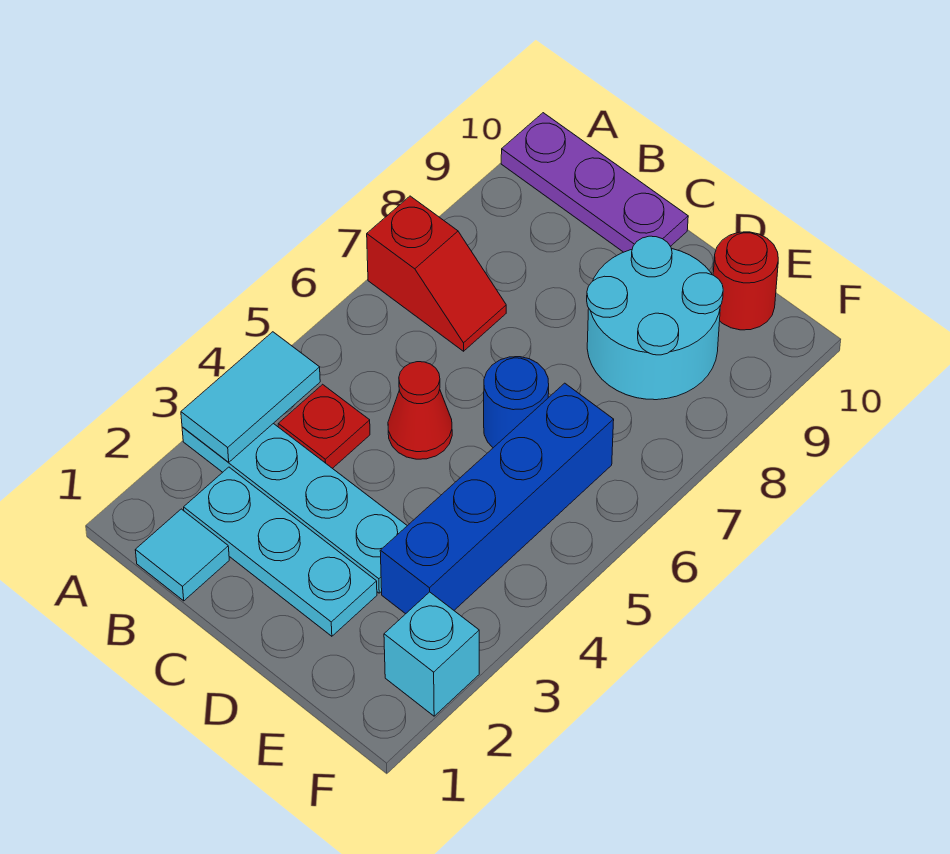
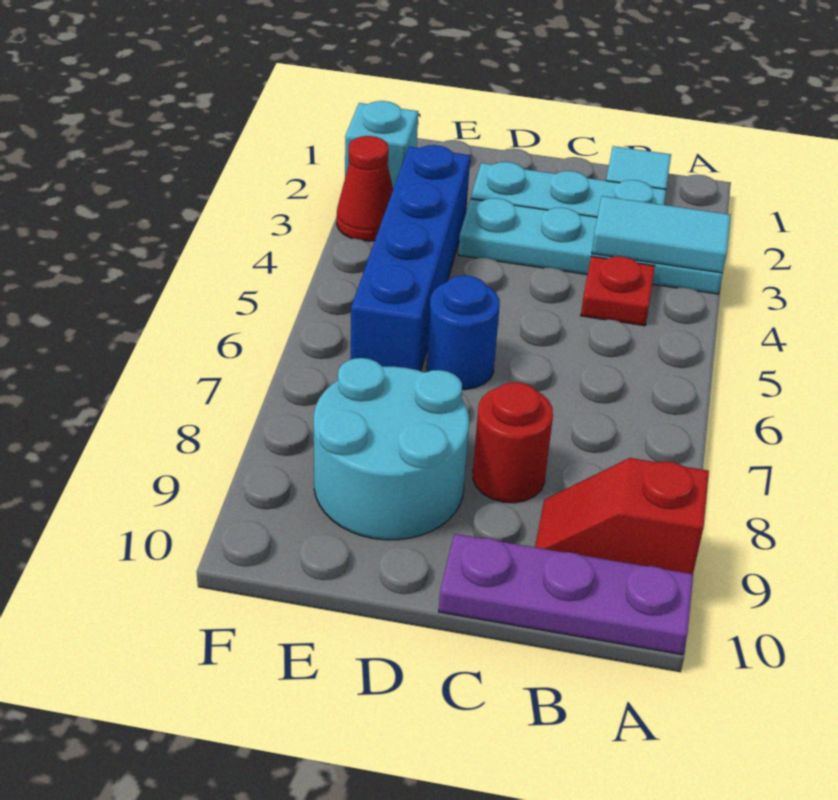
cyan 1x2 tile [181,332,320,462] -> cyan 1x2 tile turned to [592,196,731,273]
red 1x2 slope [367,196,506,351] -> red 1x2 slope moved to [535,458,709,574]
red 1x1 cone [388,362,452,459] -> red 1x1 cone moved to [337,136,393,241]
red 1x1 round brick [713,232,778,330] -> red 1x1 round brick moved to [473,382,553,503]

